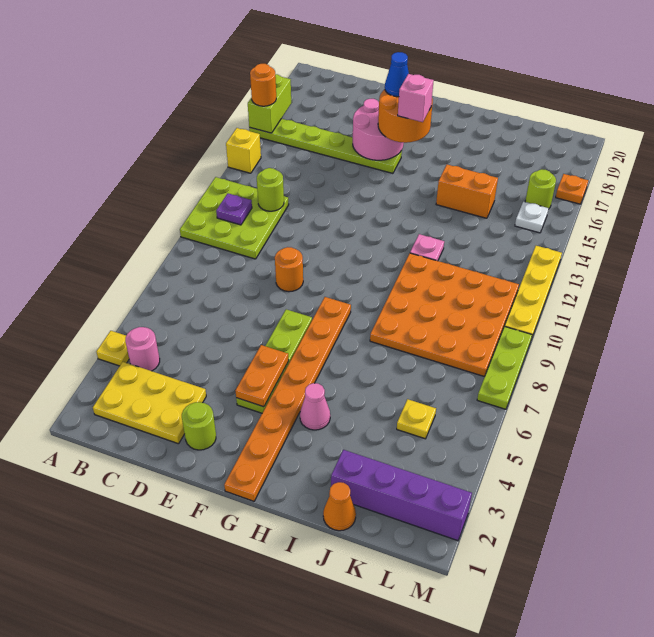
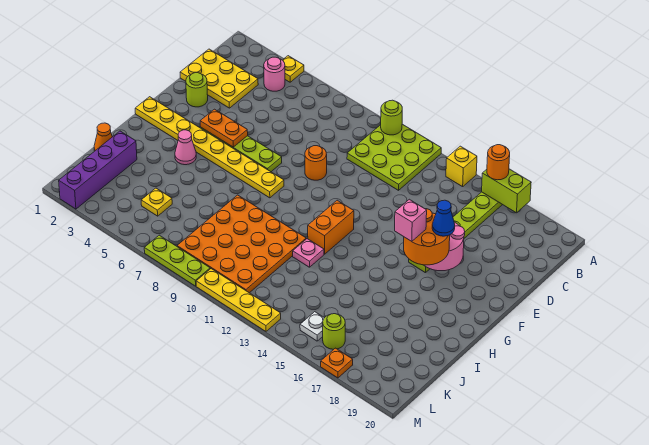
yellow 2x3 plate [93,362,206,444] -> yellow 2x3 plate turned to [180,49,258,108]
purple 1x1 plate [216,194,252,225] -> none
lime 1x1 round brick [257,168,284,211] -> lime 1x1 round brick moved to [381,100,402,135]
orange 1x8 plate [224,297,351,501] -> yellow 1x8 plate [135,97,284,198]
orange 1x2 brick [436,165,498,218] -> orange 1x2 brick moved to [308,200,354,254]

